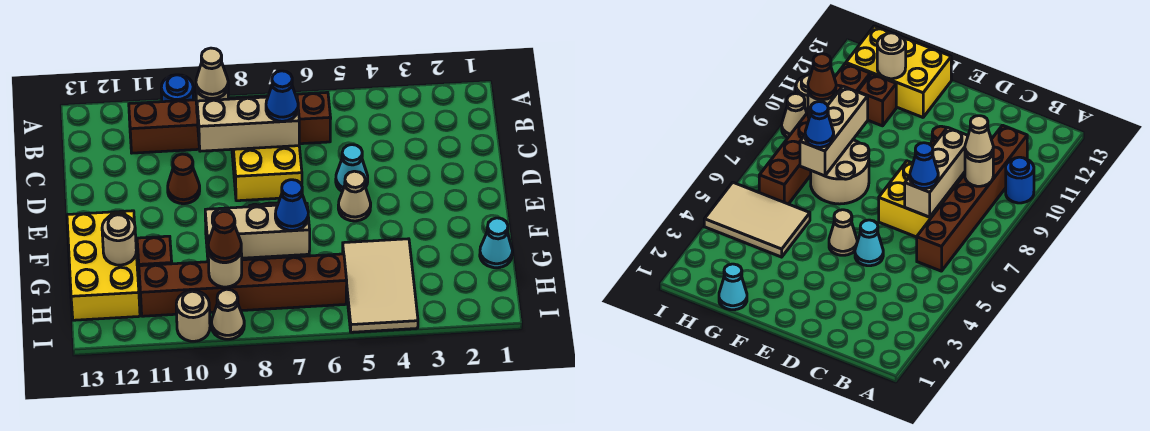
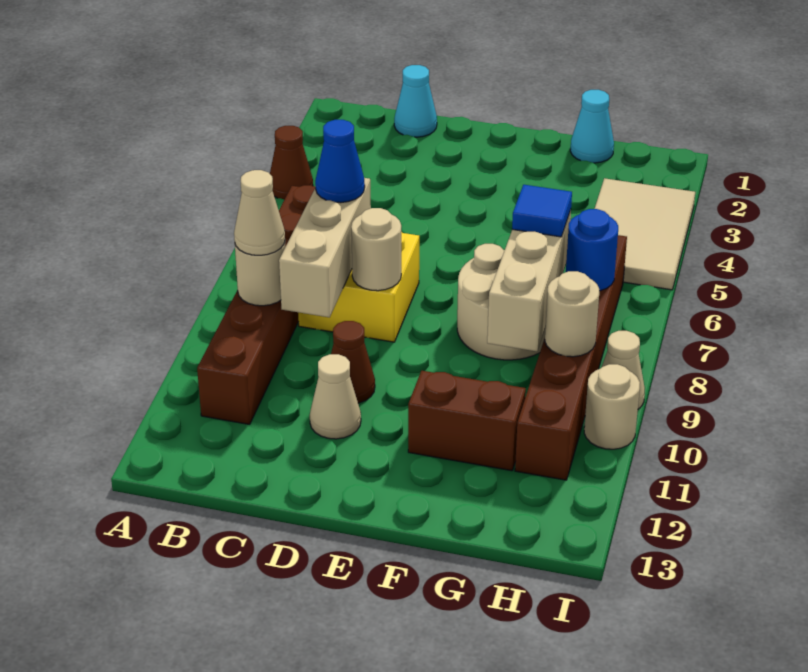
blue 1x1 round brick [161,75,194,102] -> blue 1x1 round brick moved to [566,209,618,291]
cyan 1x1 cone [336,145,368,191] -> cyan 1x1 cone moved to [394,65,437,137]
tan 1x1 cone [338,171,371,221] -> tan 1x1 cone moved to [310,354,361,439]
yellow 2x3 brick [67,211,140,320] -> none
tan 2x3 tile [343,239,418,332] -> tan 2x3 tile turned to [595,178,695,290]
blue 1x1 cone [275,180,308,231] -> blue 1x1 tile [512,185,572,237]
brown 1x1 brick [137,236,172,281] -> brown 1x2 brick [408,371,526,471]
tan 1x1 round brick [102,214,136,265] -> tan 1x1 round brick moved to [351,208,401,291]
brown 1x1 cone [208,211,241,263] -> brown 1x1 cone moved to [270,126,313,200]

